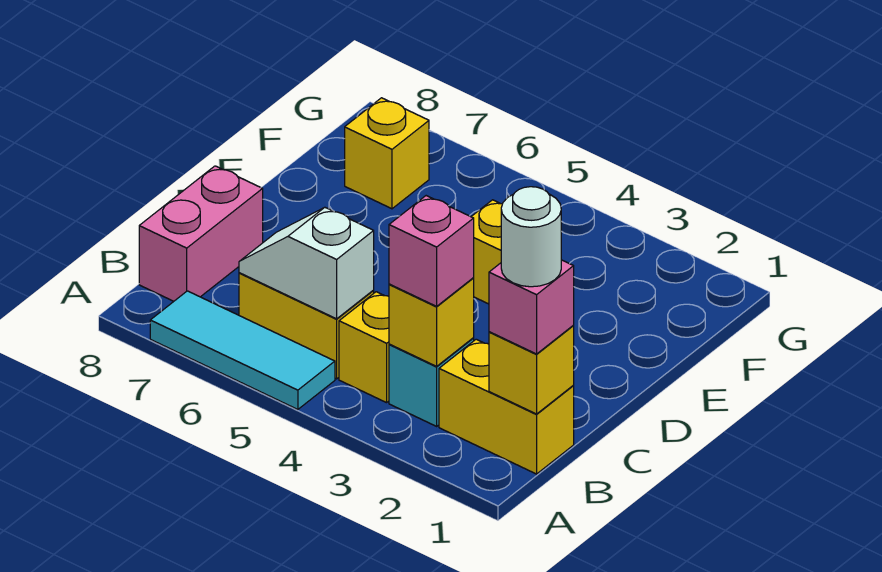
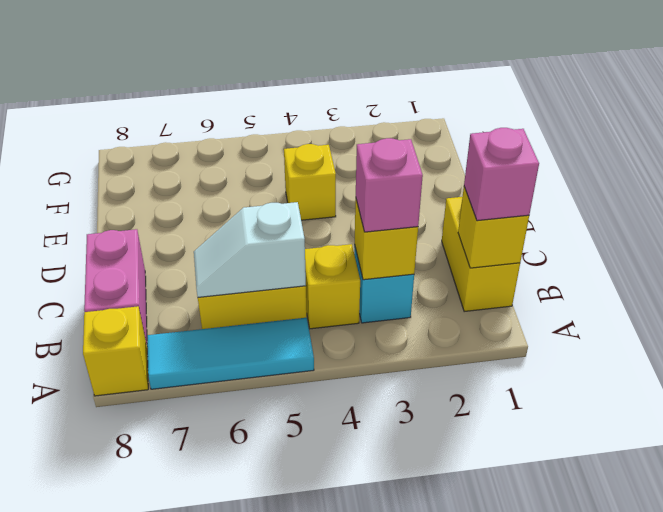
yellow 1x2 brick [439,339,574,474] -> yellow 1x2 brick turned to [442,197,520,312]
white 1x1 round brick [501,187,561,287] -> none
yellow 1x1 brick [345,98,429,209] -> yellow 1x1 brick moved to [83,306,148,396]

